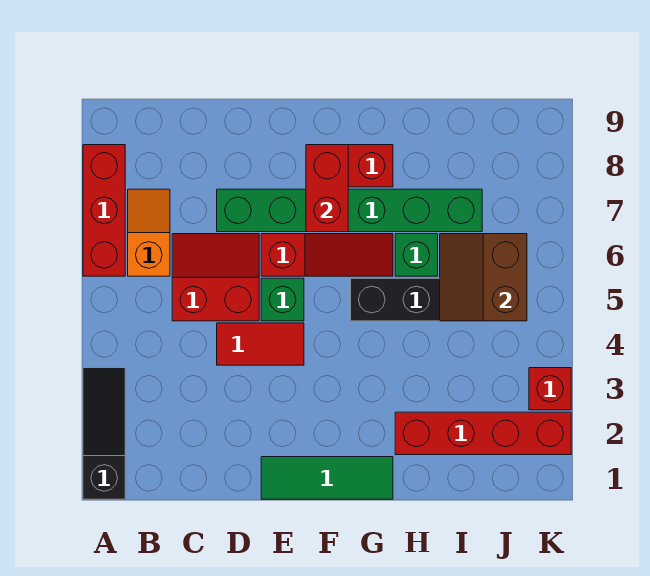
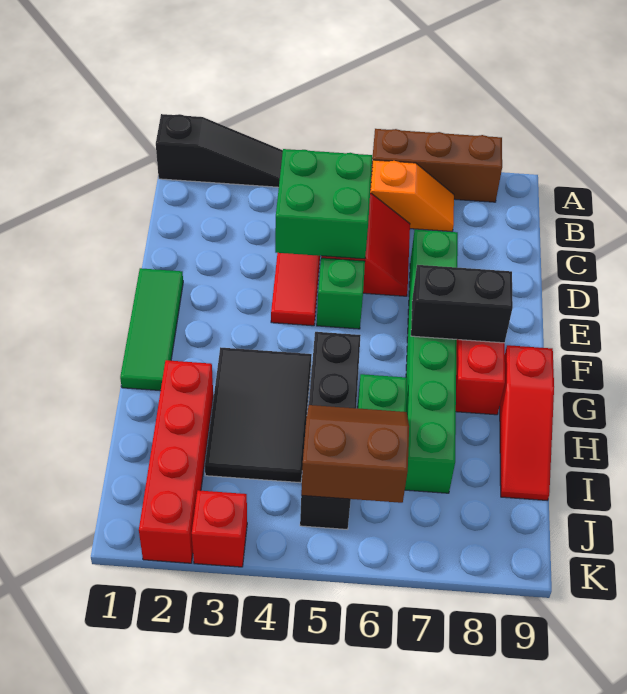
red 1x3 brick [83,145,125,276] -> brown 1x3 brick [370,129,502,202]
none -> green 2x2 brick [275,149,372,259]
red 1x3 slope [261,234,393,276] -> red 1x3 slope moved to [500,345,554,500]
red 1x2 brick [306,145,348,232] -> black 1x2 brick [411,265,513,343]
none -> black 2x3 tile [205,347,312,483]

